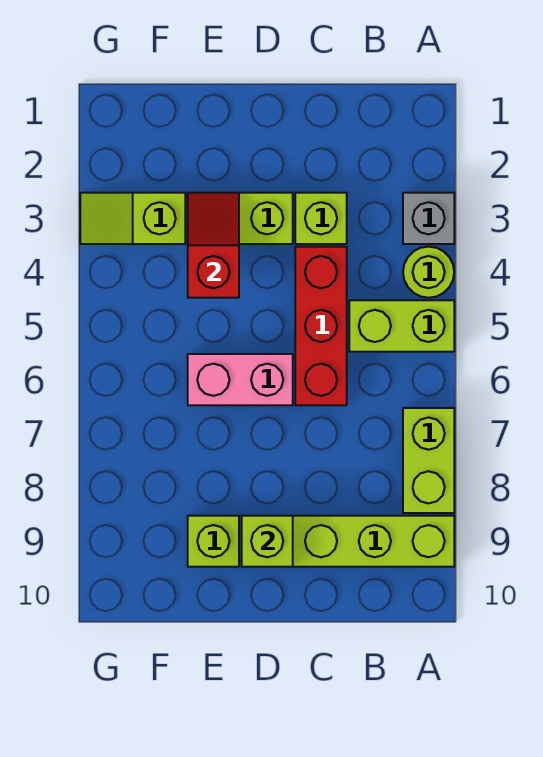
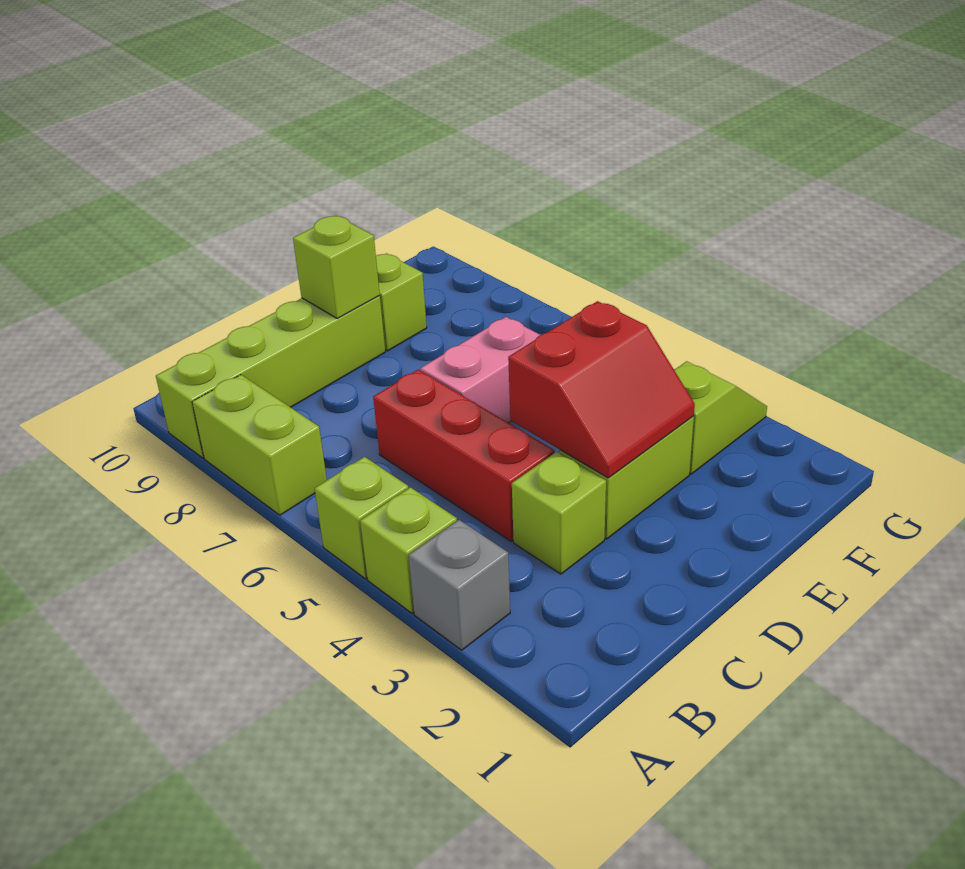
lime 1x1 round brick [403,247,454,298] -> lime 1x1 brick [360,487,457,614]
lime 1x2 brick [349,300,454,352] -> lime 1x1 brick [315,457,408,579]
red 1x2 slope [188,193,239,298] -> red 2x2 slope [508,301,695,478]

